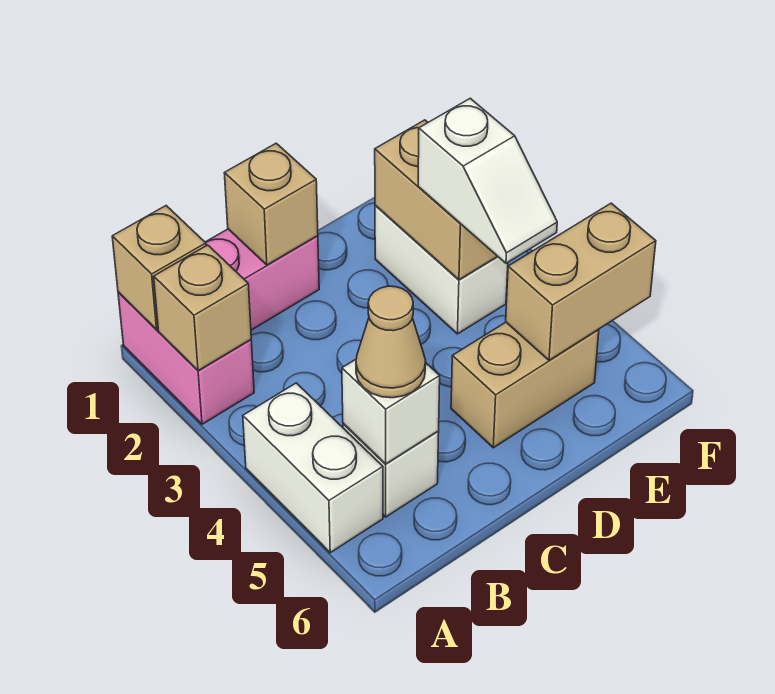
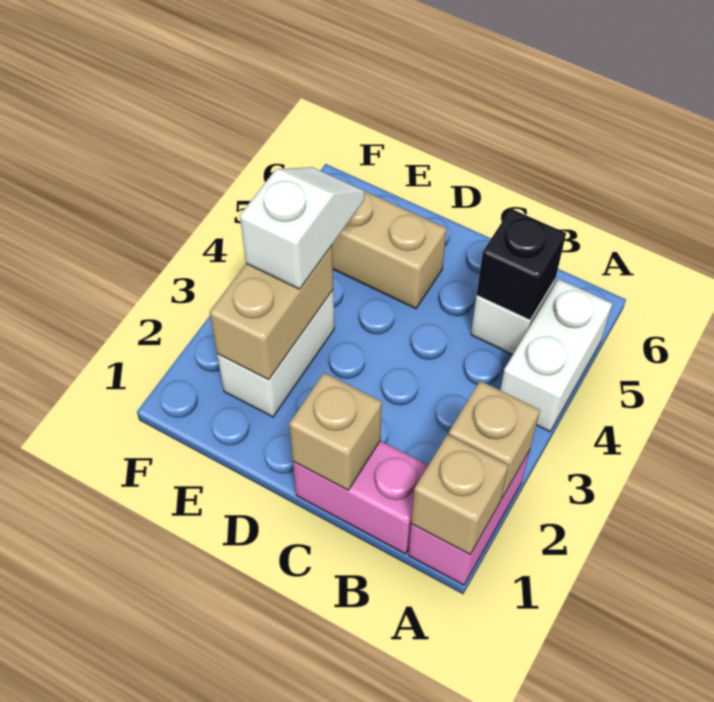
white 1x1 brick [342,359,440,464] -> black 1x1 brick [477,209,566,320]
tan 1x1 cone [356,286,426,398] -> none
tan 1x2 brick [506,203,656,360] -> none

